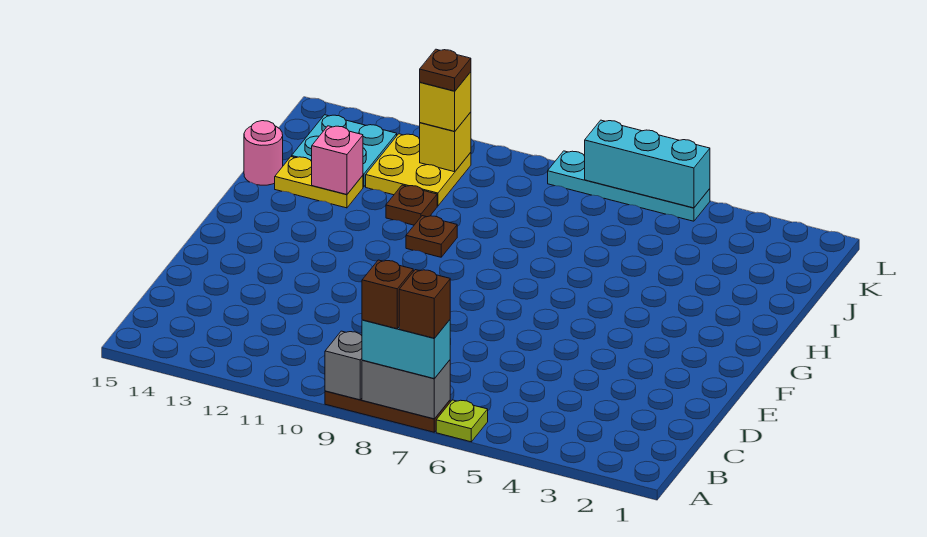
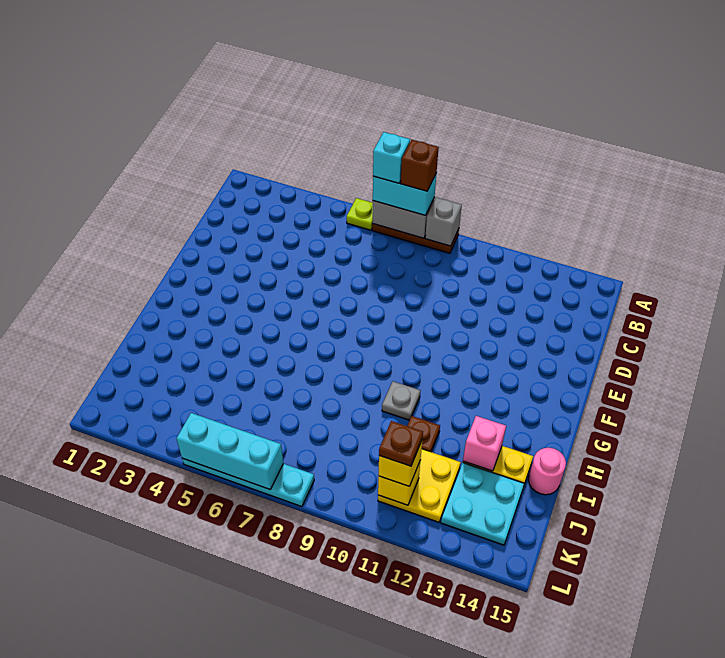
brown 1x1 brick [399,270,450,338] -> cyan 1x1 brick [373,132,410,183]
brown 1x1 plate [406,216,457,257] -> grey 1x1 plate [382,381,420,420]

